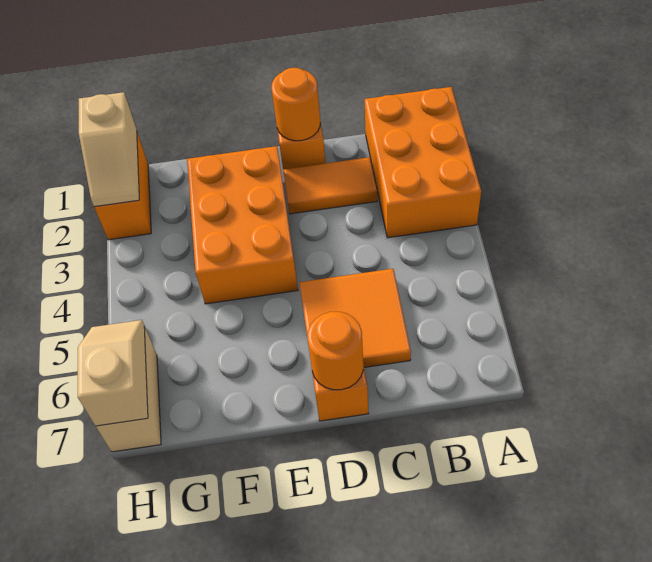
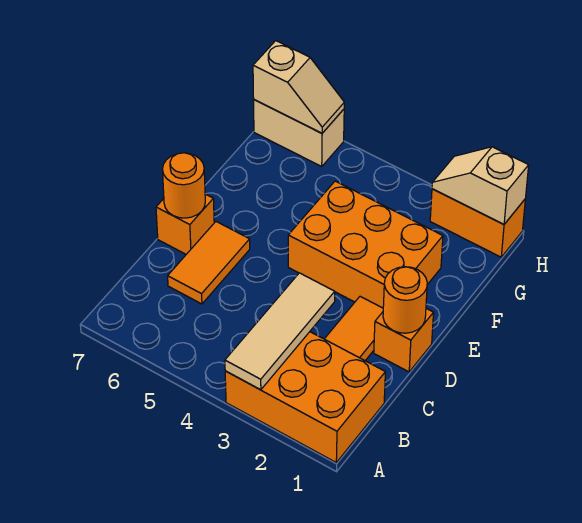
none -> tan 1x3 tile [225,273,335,390]
orange 2x2 tile [299,269,411,367] -> orange 1x2 tile [168,222,250,304]

